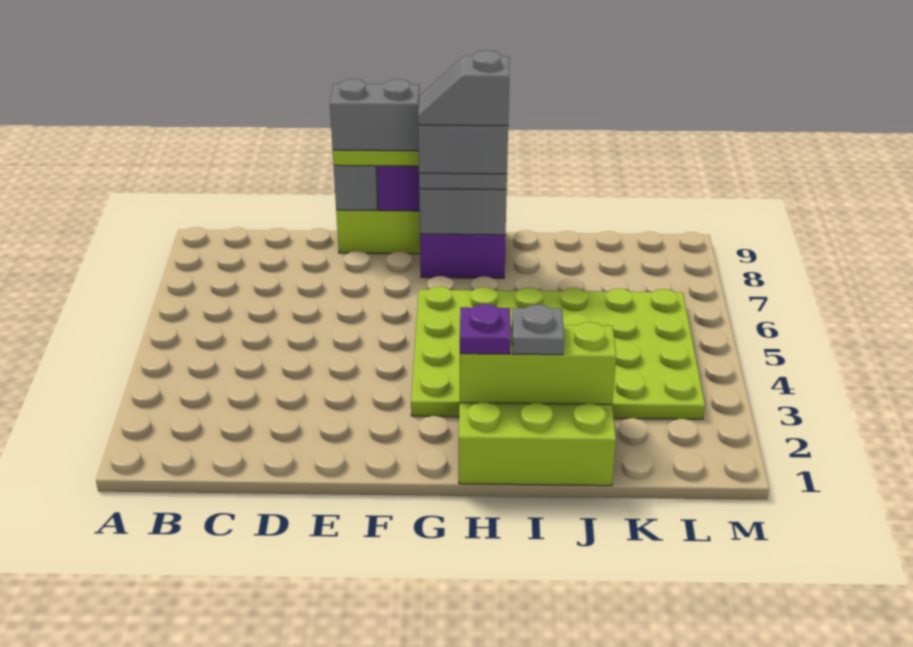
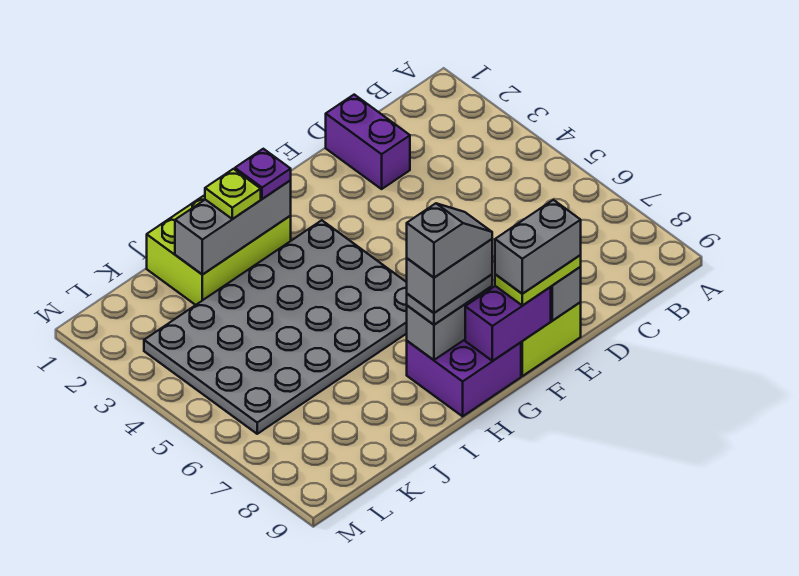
none -> purple 1x2 brick [326,95,410,189]
lime 4x6 plate [411,287,705,419] -> grey 4x6 plate [144,220,407,434]
lime 1x3 brick [460,322,616,404] -> grey 1x3 brick [175,181,291,275]
grey 1x1 plate [512,305,564,355] -> lime 1x1 plate [205,169,261,219]

